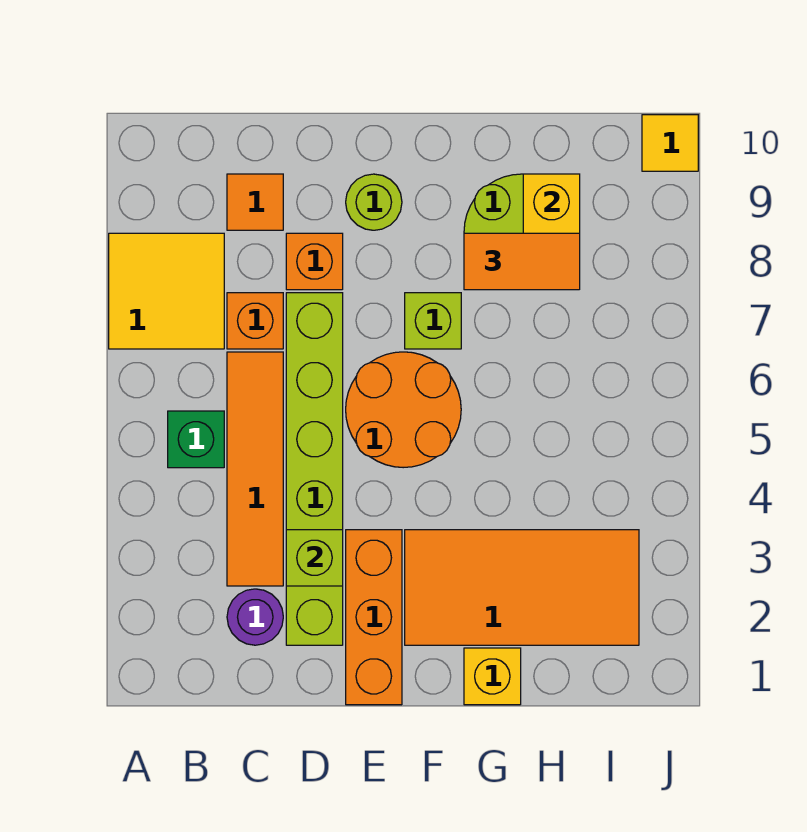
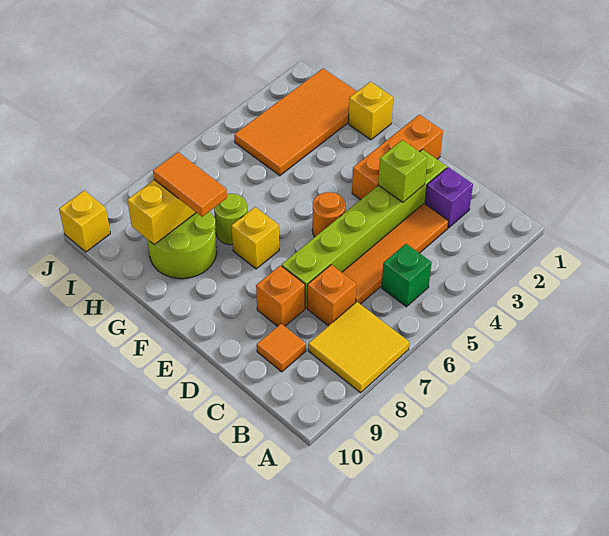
purple 1x1 round brick [227,589,283,645] -> purple 1x1 brick [425,167,473,228]
orange 2x2 round brick [346,352,461,468] -> orange 1x1 round brick [312,192,345,237]
lime 1x1 round brick [346,174,402,230] -> lime 1x1 round brick moved to [214,194,247,245]
orange 2x4 tile [405,530,639,645] -> orange 2x4 tile turned to [234,69,357,176]
lime 1x1 brick [405,293,461,349] -> yellow 1x1 brick [231,207,279,269]
yellow 1x1 tile [642,115,698,171] -> yellow 1x1 brick [59,190,110,252]

